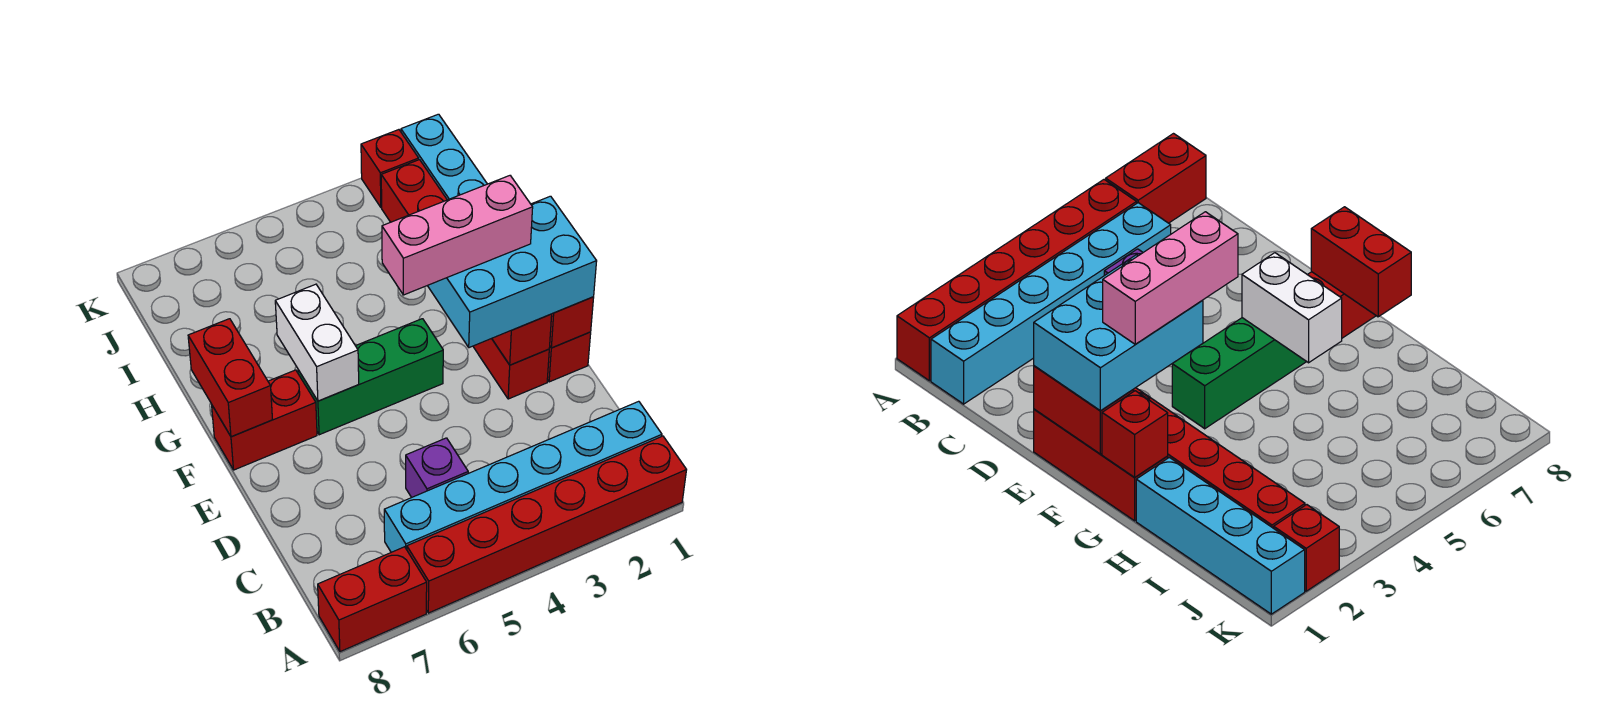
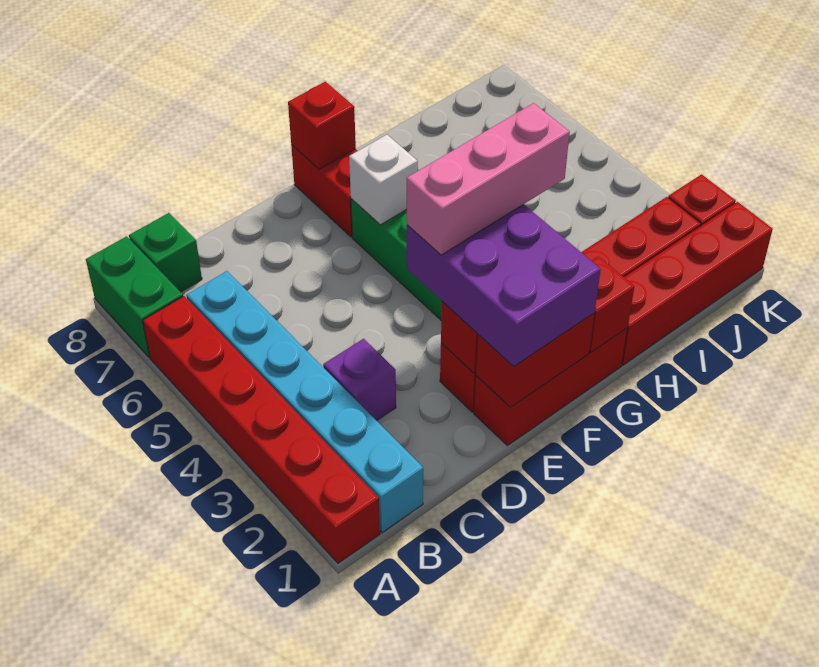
red 1x2 brick [318,547,427,652] -> green 1x2 brick [86,236,183,357]
none -> green 1x1 brick [129,213,202,292]
purple 1x1 brick [406,438,468,498] -> purple 1x1 brick moved to [323,339,396,421]
cyan 2x3 brick [428,196,597,348] -> purple 2x3 brick [407,204,601,367]
pink 1x3 brick [382,176,533,295] -> pink 1x3 brick turned to [407,103,570,255]
white 1x2 brick [275,284,359,401] -> white 1x1 brick [349,135,418,225]
red 1x2 brick [188,319,272,437] -> red 1x1 brick [288,81,356,169]
cyan 1x4 brick [401,114,487,200] -> red 1x4 brick [622,202,773,365]

